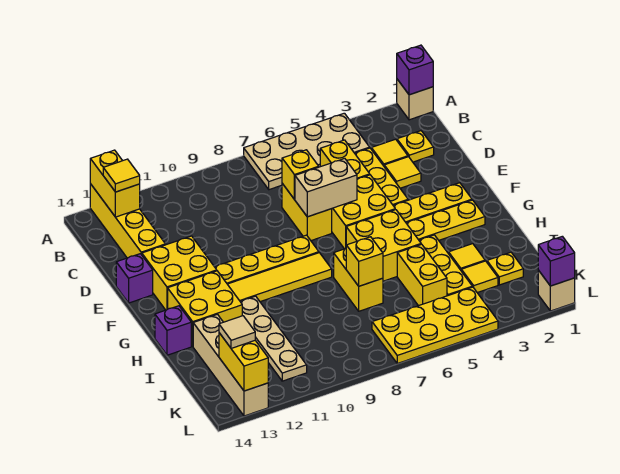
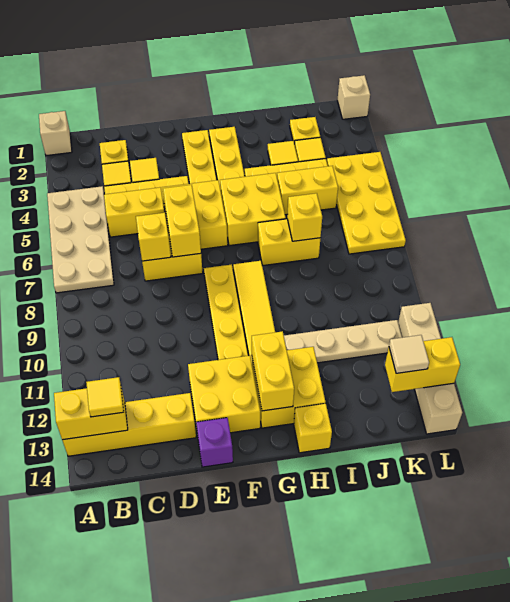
purple 1x1 brick [397,45,433,95] -> none
tan 1x2 brick [295,158,357,217] -> yellow 1x2 brick [163,185,201,257]
none -> yellow 1x2 brick [252,331,294,411]
purple 1x1 brick [155,306,191,355] -> yellow 1x1 brick [294,403,332,453]
tan 1x4 brick [193,314,268,416] -> tan 1x4 brick turned to [398,303,462,434]
purple 1x1 brick [538,236,575,286] -> none

